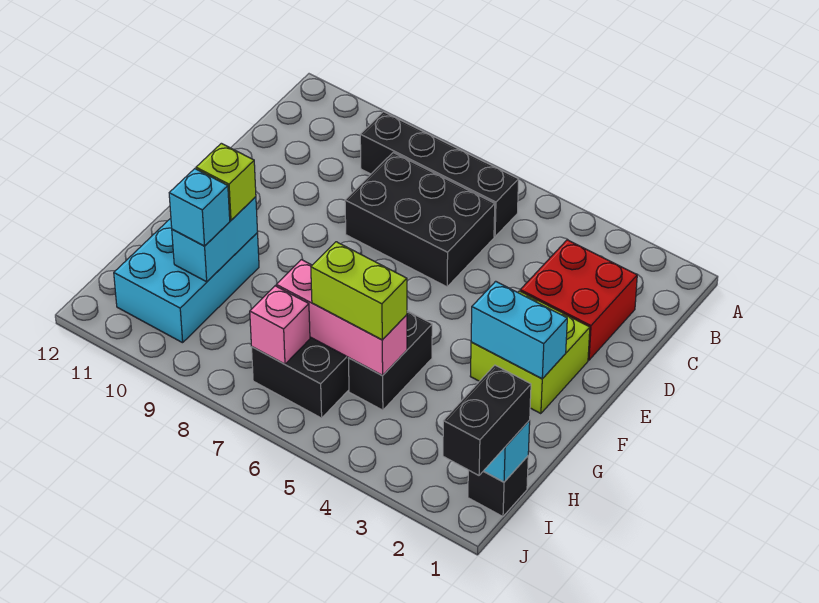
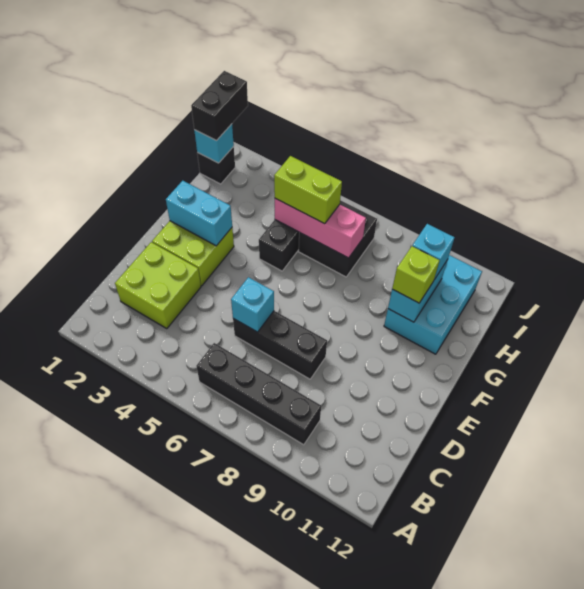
red 2x2 brick [520,240,637,360] -> lime 2x2 brick [115,242,201,329]
black 2x3 brick [345,153,495,287] -> black 1x3 brick [233,311,327,379]
none -> cyan 1x1 brick [231,277,274,332]
pink 1x1 brick [250,286,310,364] -> none

